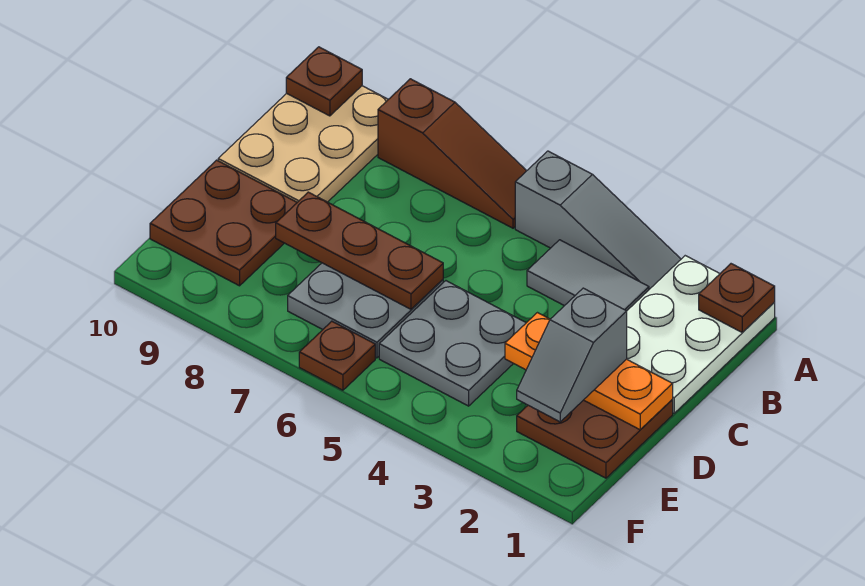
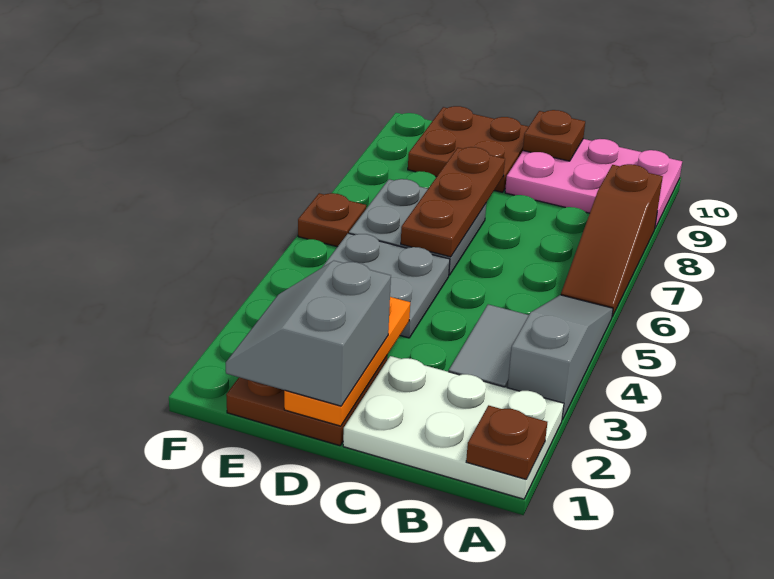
grey 1x3 slope [515,151,681,289] -> grey 1x3 slope turned to [508,295,613,420]
tan 2x3 plate [218,86,388,202] -> pink 2x3 plate [505,139,682,228]
brown 1x1 plate [286,47,362,116] -> brown 1x1 plate moved to [523,110,585,161]
grey 1x2 slope [517,288,627,422] -> grey 2x2 slope [226,261,391,406]

